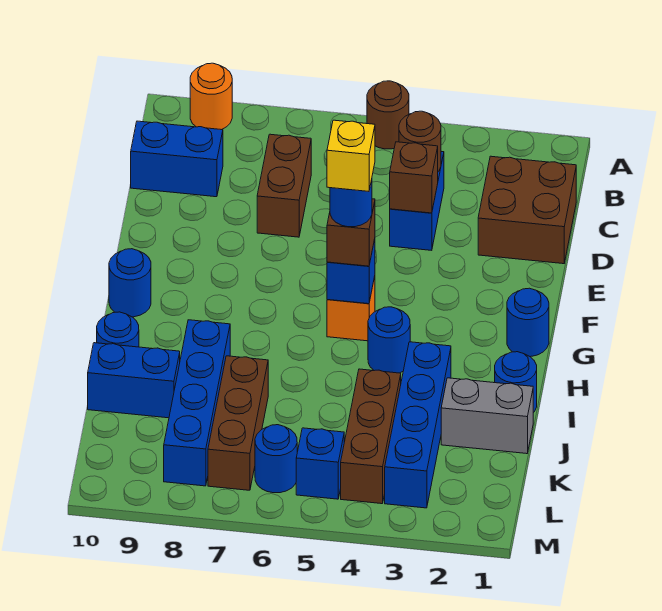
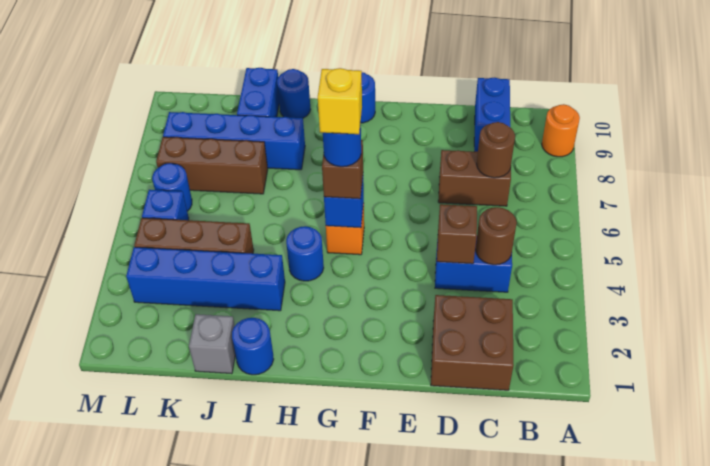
brown 1x1 round brick [367,81,409,149] -> brown 1x1 round brick moved to [477,122,515,178]
blue 1x1 round brick [507,288,549,357] -> none
grey 1x2 brick [441,378,533,454] -> grey 1x1 brick [189,314,235,374]

